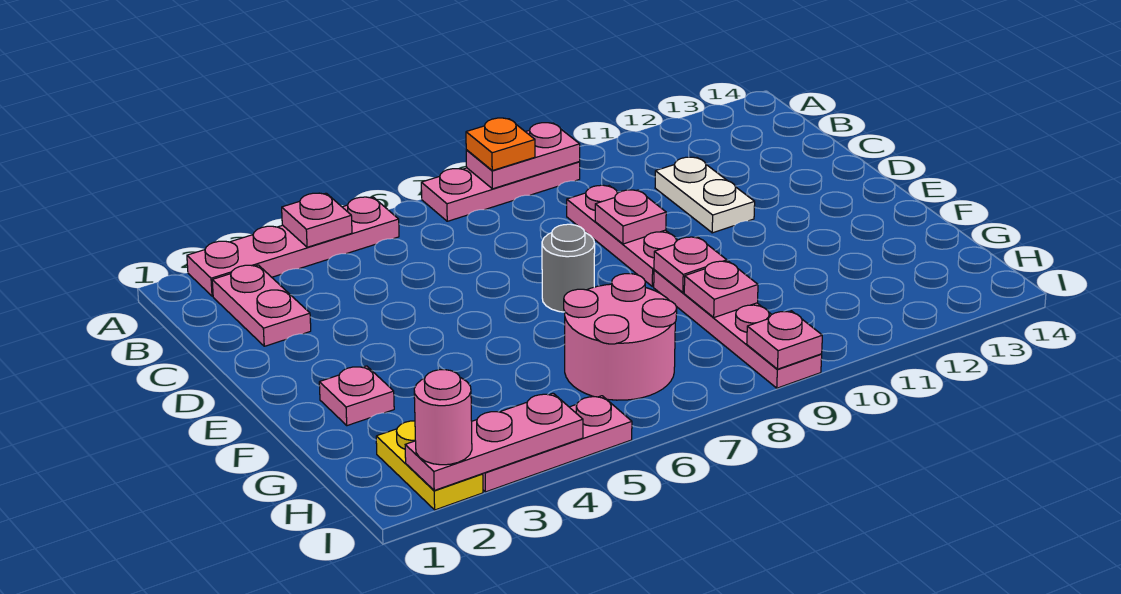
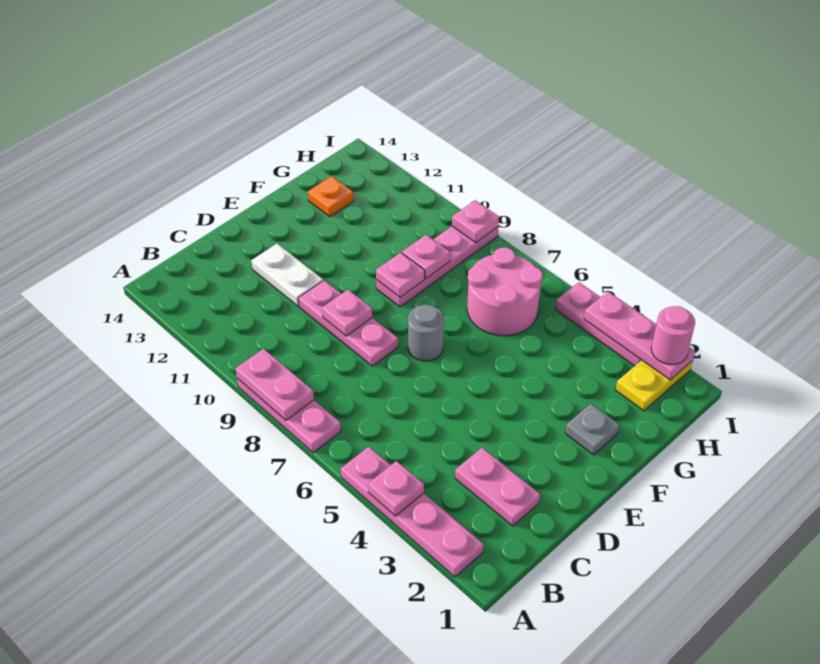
orange 1x1 plate [466,118,535,170] -> orange 1x1 plate moved to [308,176,354,217]
pink 1x2 plate [212,265,311,346] -> pink 1x2 plate turned to [455,448,540,526]
pink 1x3 plate [567,185,677,287] -> pink 1x3 plate turned to [298,280,398,366]
white 1x2 plate [655,157,755,233] -> white 1x2 plate turned to [251,244,323,306]
pink 1x1 plate [319,366,394,426] -> grey 1x1 plate [565,404,620,455]

